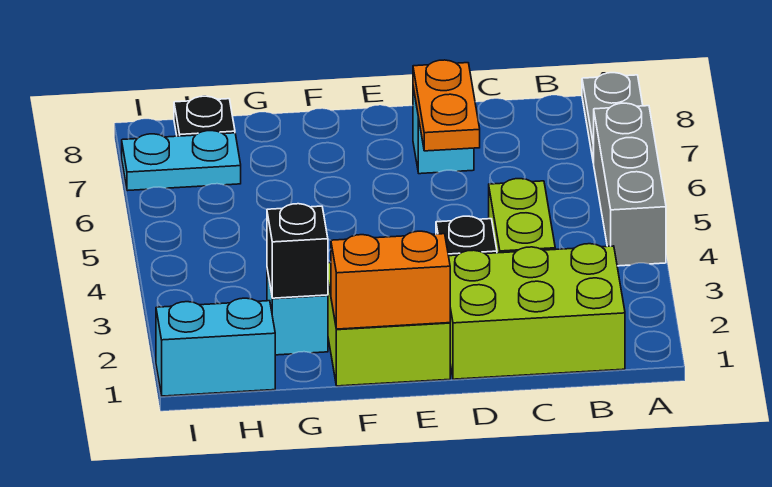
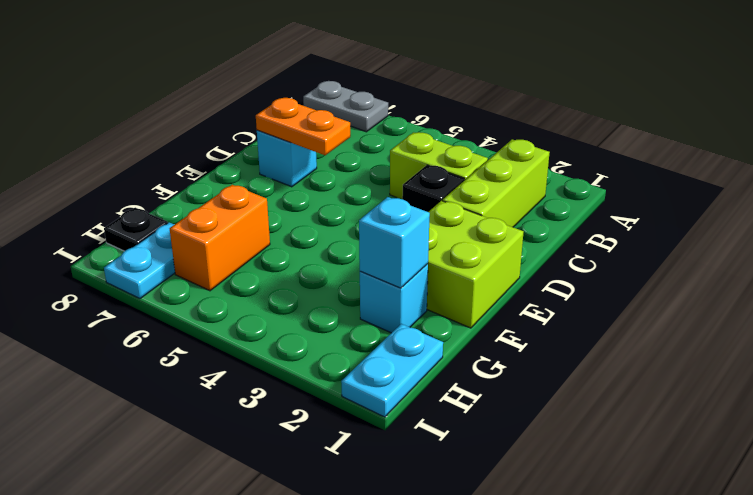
grey 1x3 brick [594,103,666,266] -> none
lime 2x3 brick [449,244,625,379] -> lime 1x3 brick [442,139,550,227]
orange 1x2 brick [331,231,450,329] -> orange 1x2 brick moved to [170,185,270,291]
black 1x1 brick [267,204,328,298] -> cyan 1x1 brick [359,197,430,288]
cyan 1x2 brick [156,298,275,396] -> cyan 1x2 plate [341,324,443,417]

